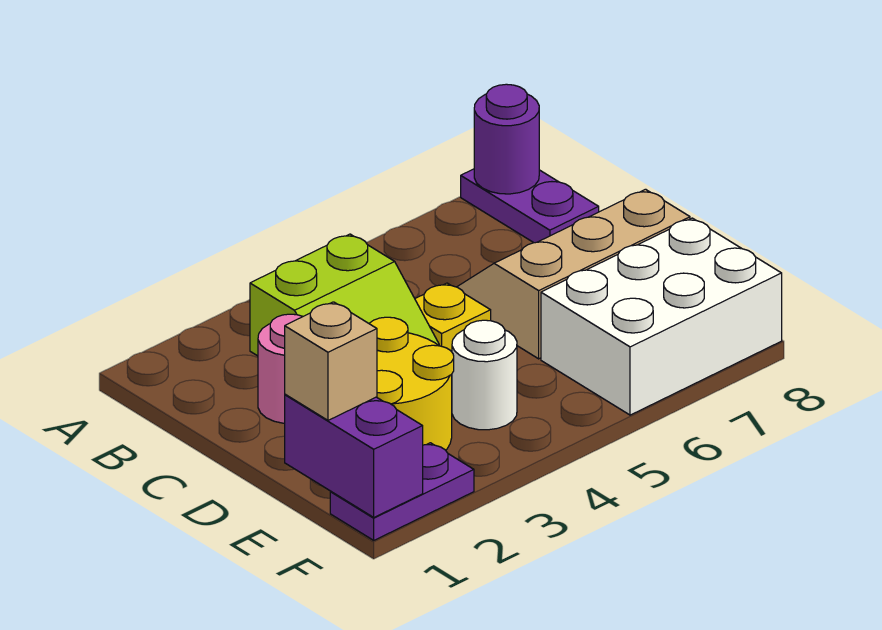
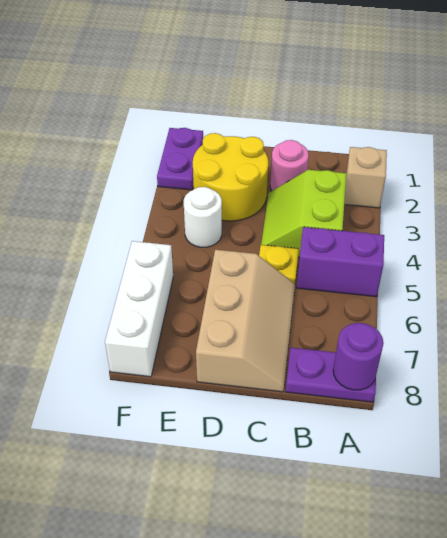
purple 1x2 brick [285,394,423,517] -> purple 1x2 brick moved to [297,227,384,297]
tan 1x1 brick [285,302,377,420] -> tan 1x1 brick moved to [344,147,387,208]
white 2x3 brick [541,218,782,415] -> white 1x3 brick [105,241,173,377]

